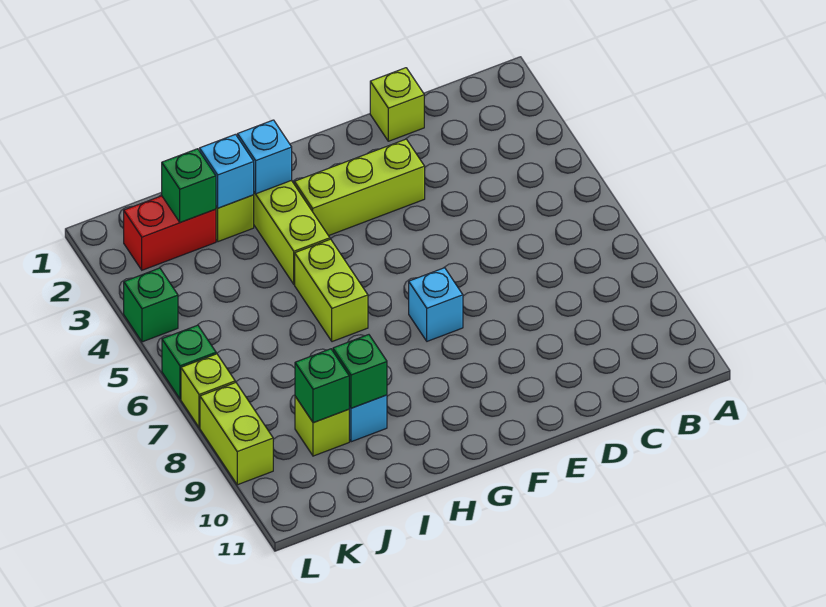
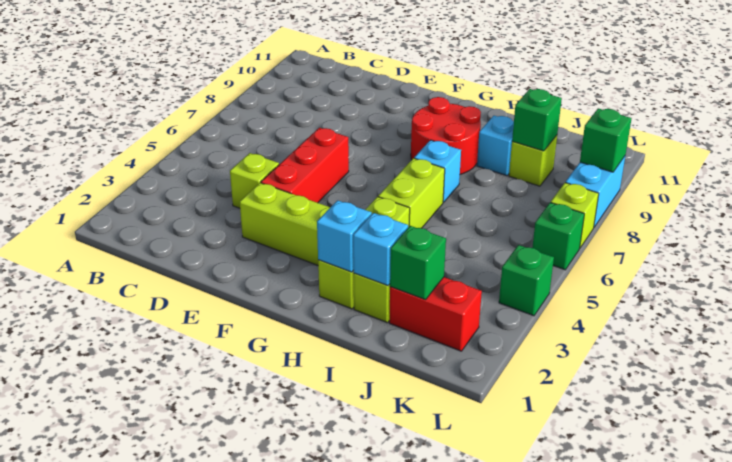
lime 1x1 brick [370,68,424,141] -> lime 1x1 brick moved to [230,153,279,208]
none -> red 1x3 brick [261,128,349,203]
cyan 1x1 brick [409,268,463,341] -> cyan 1x1 brick moved to [414,140,461,202]
none -> red 2x2 round brick [411,97,481,174]
green 1x1 brick [333,335,387,408] -> green 1x1 brick moved to [580,108,631,172]
lime 1x2 brick [200,382,273,485] -> cyan 1x2 brick [565,156,625,227]

